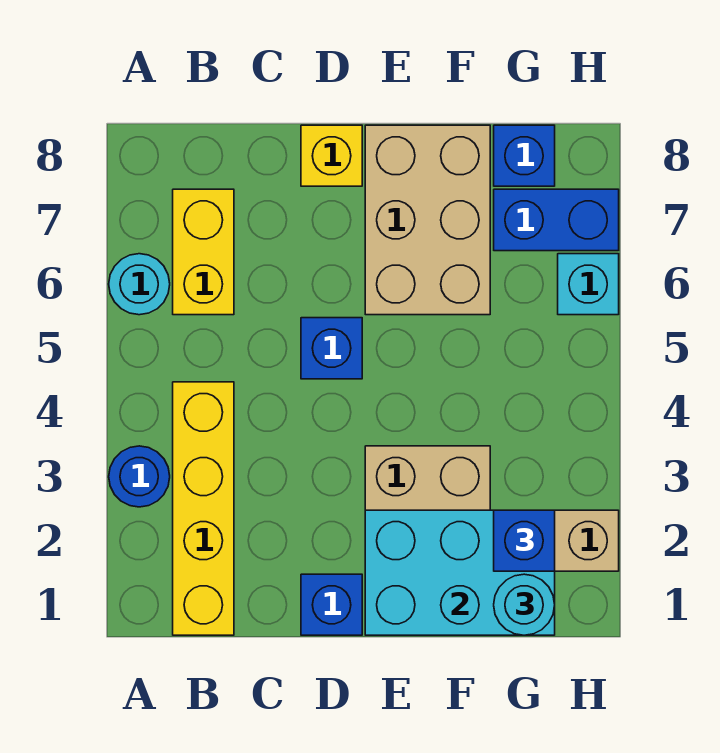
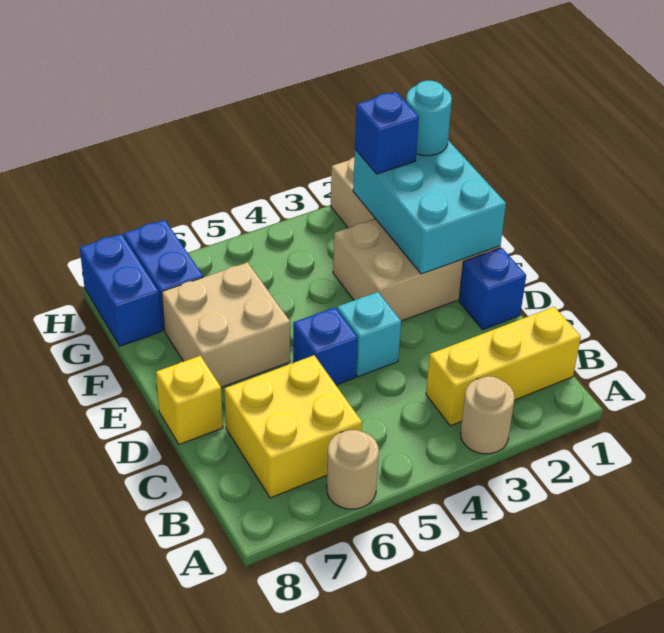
blue 1x1 round brick [109,446,170,507] -> tan 1x1 round brick [460,376,515,454]
cyan 1x1 round brick [109,254,170,315] -> tan 1x1 round brick [327,430,379,509]
yellow 1x4 brick [173,382,234,635] -> yellow 1x3 brick [426,307,581,426]
yellow 1x2 brick [173,189,234,315] -> yellow 2x2 brick [225,355,362,498]
tan 2x3 brick [365,125,490,315] -> tan 2x2 brick [162,262,290,387]
blue 1x1 brick [494,125,555,186] -> blue 1x2 brick [80,234,162,346]
cyan 1x1 brick [558,254,619,315] -> cyan 1x1 brick moved to [337,292,401,377]

